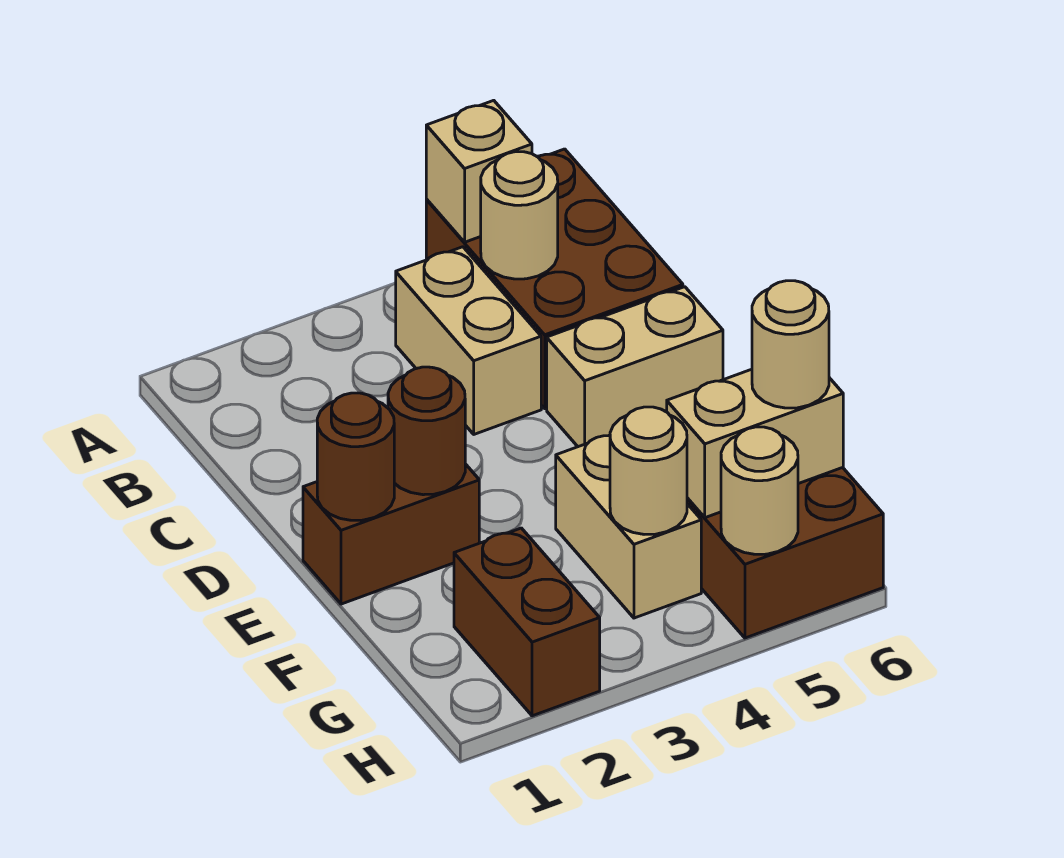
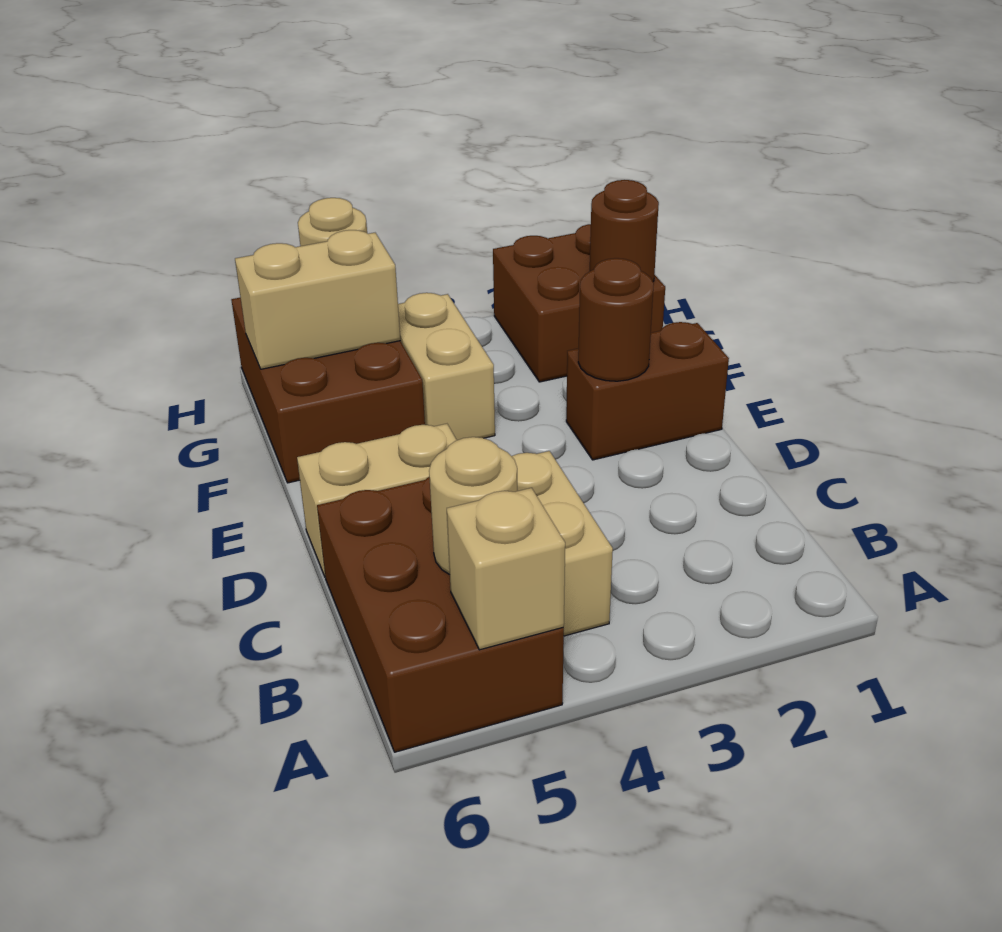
brown 1x1 round brick [317,393,394,520] -> brown 1x1 round brick moved to [590,180,659,281]
brown 1x2 brick [454,528,600,716] -> brown 2x2 brick [493,224,665,382]
tan 1x1 round brick [610,407,687,534] -> none
tan 1x1 round brick [752,281,829,408] -> none

